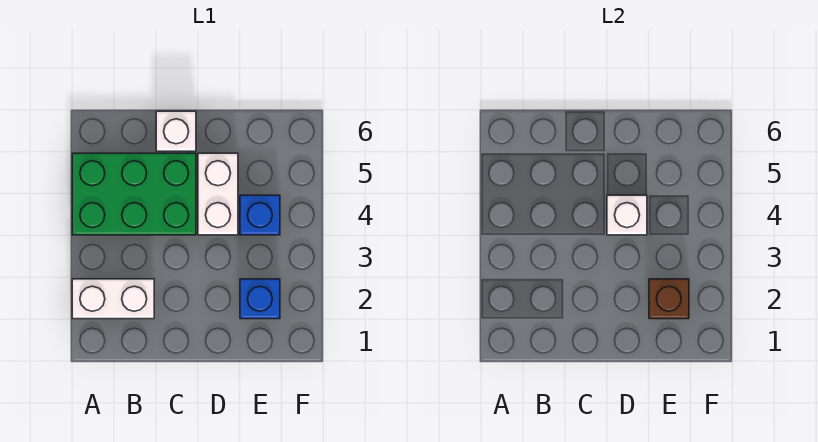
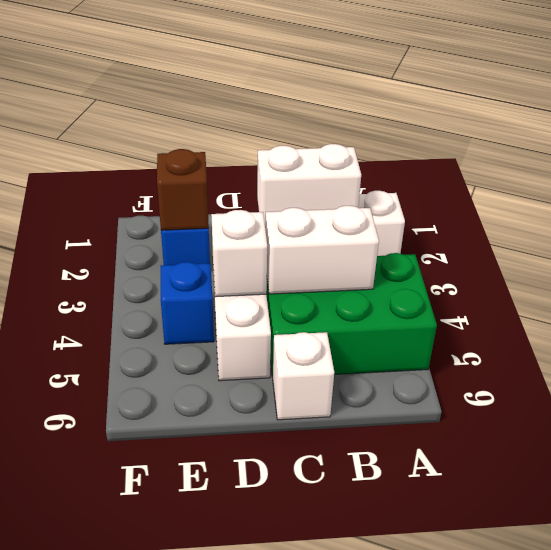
none -> white 1x2 brick [257,144,361,225]
none -> white 1x2 brick [265,206,379,294]

